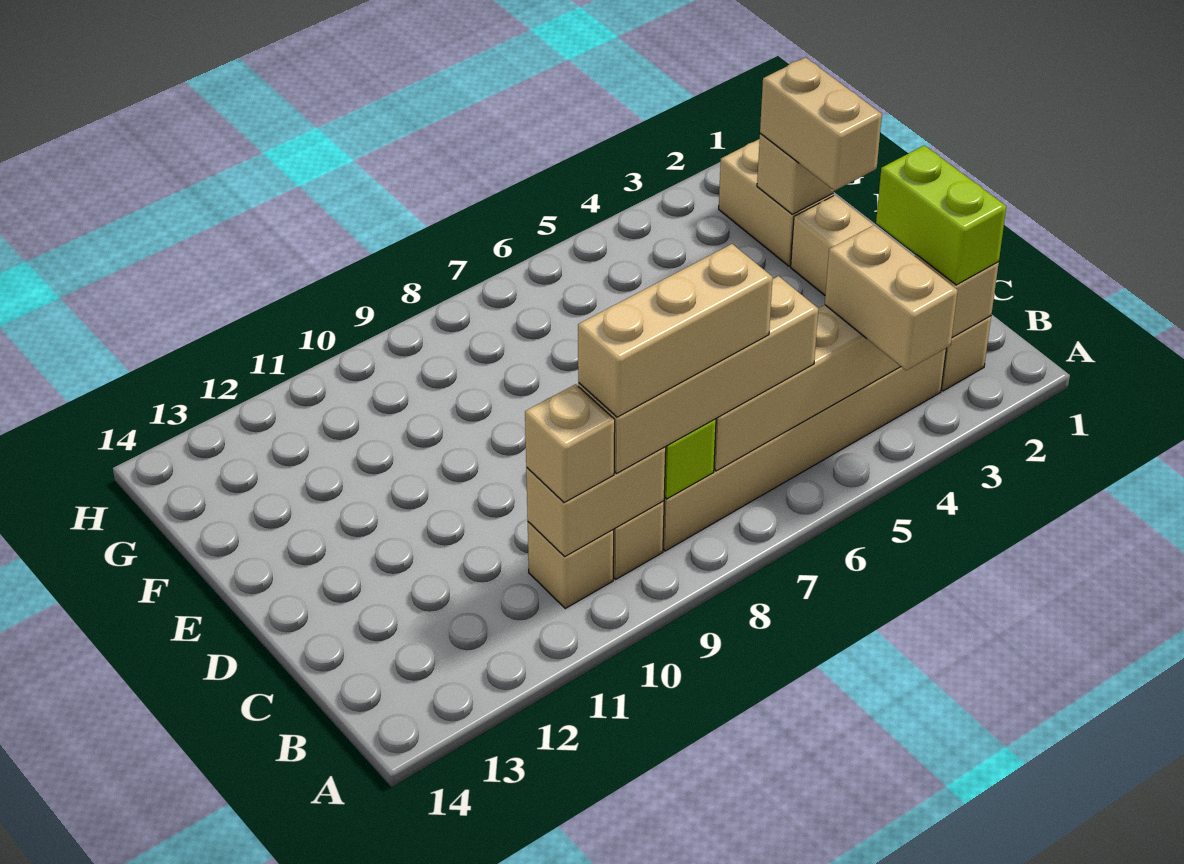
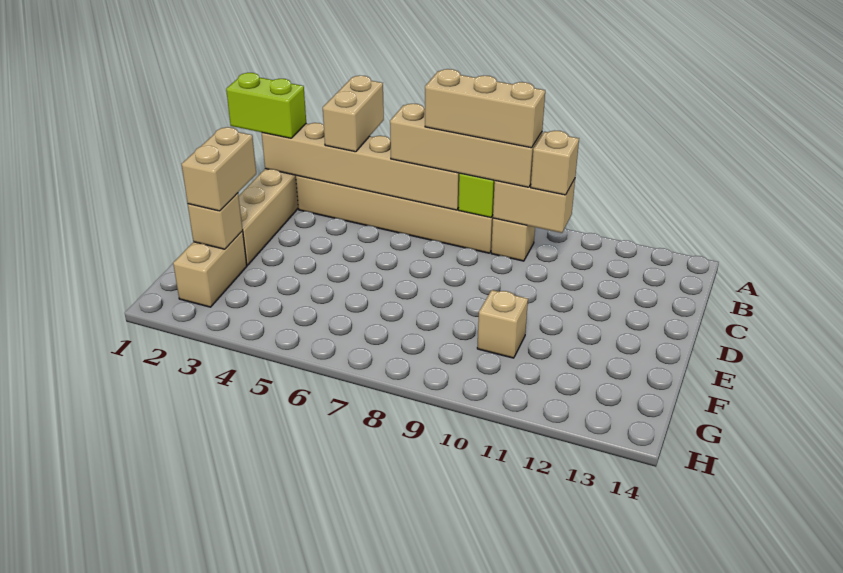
lime 1x2 brick [876,145,1006,285] -> lime 1x2 brick turned to [226,73,306,138]
tan 1x1 brick [528,522,614,608] -> tan 1x1 brick moved to [477,290,528,358]

